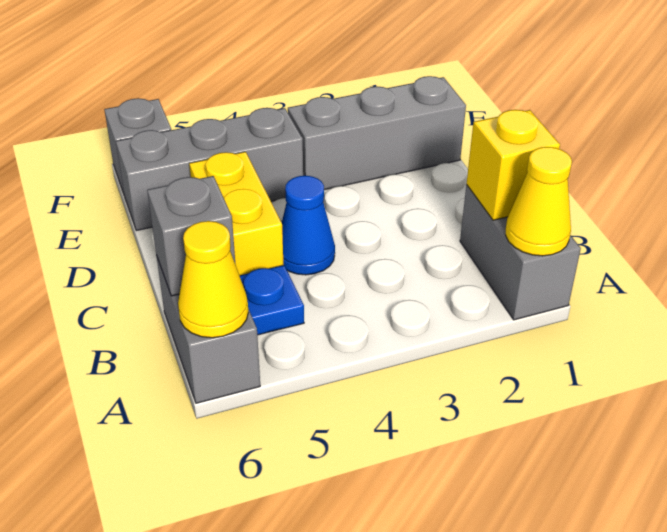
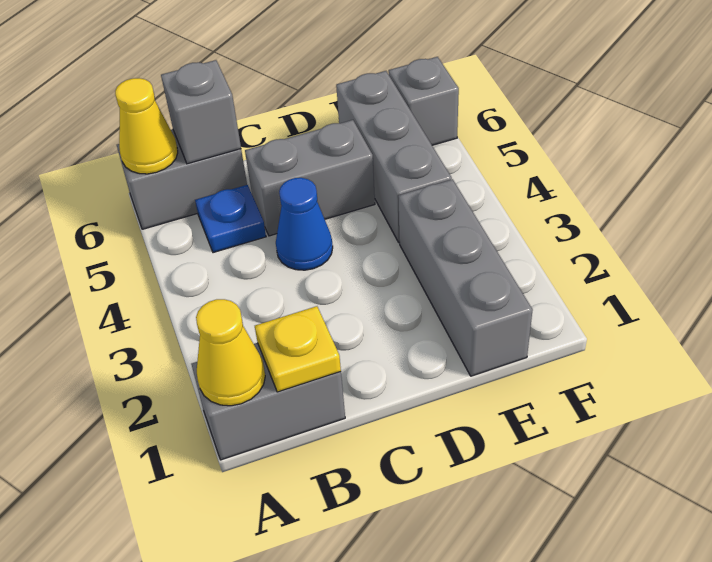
yellow 1x1 brick [467,110,560,220] -> yellow 1x1 plate [255,306,341,392]
yellow 1x2 brick [189,152,284,275] -> grey 1x2 brick [245,120,375,236]

